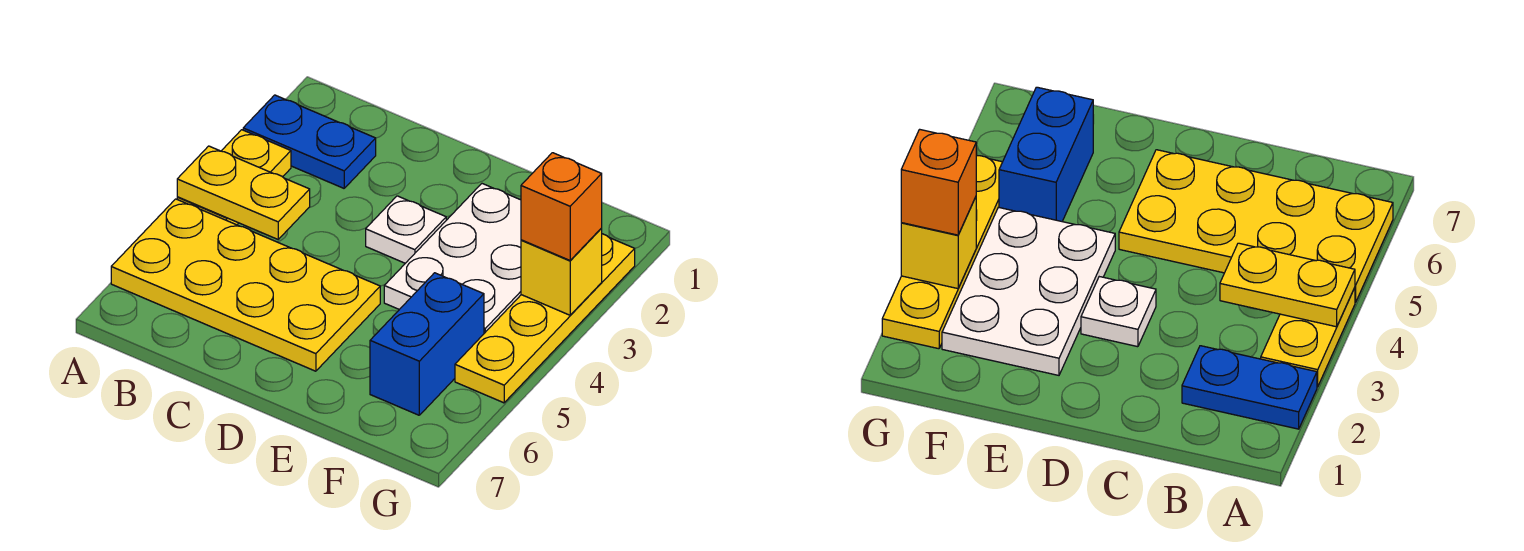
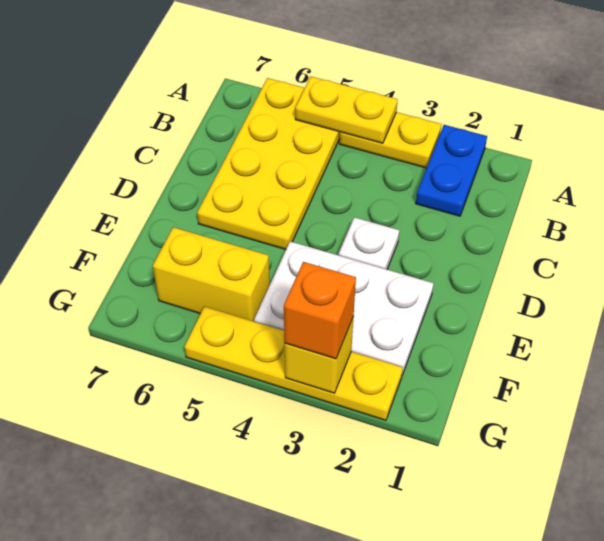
yellow 1x2 plate [177,146,310,239] -> yellow 1x2 plate turned to [295,77,398,143]
blue 1x2 brick [370,273,484,415] -> yellow 1x2 brick [153,227,270,321]

